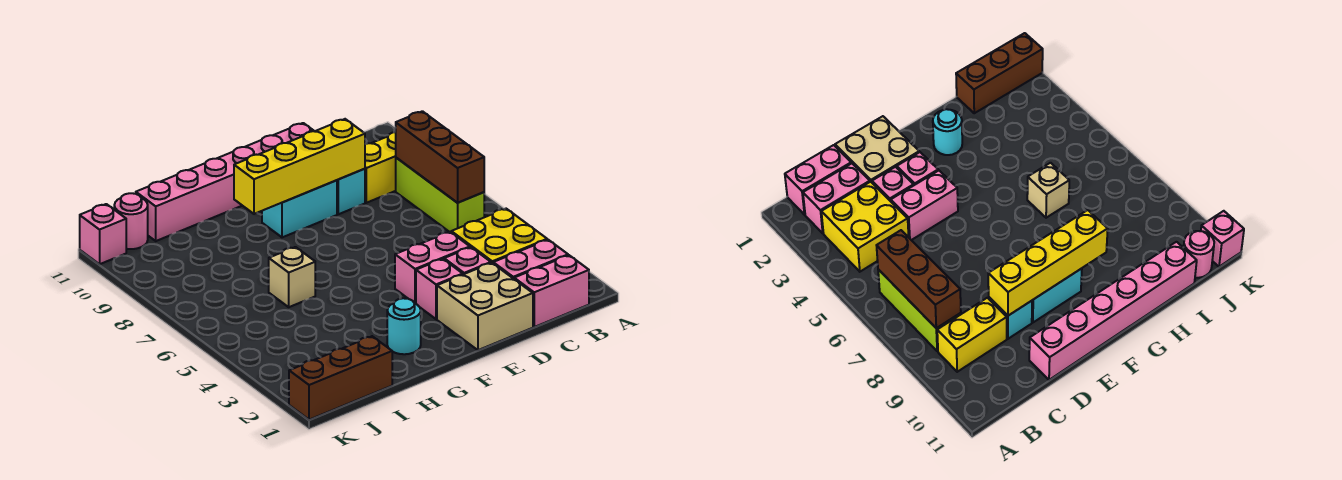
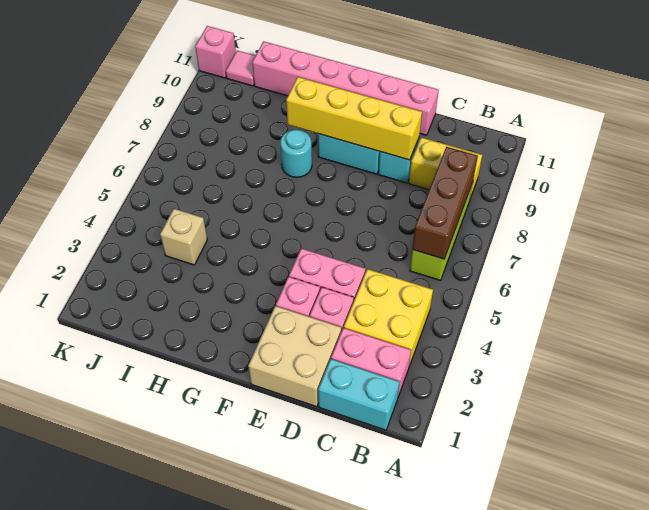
pink 1x2 brick [514,255,589,327] -> cyan 1x2 brick [318,359,400,430]
cyan 1x1 round brick [387,298,421,354] -> cyan 1x1 round brick moved to [280,130,312,177]
tan 1x1 brick [269,247,315,307] -> tan 1x1 brick moved to [160,209,207,265]
brown 1x3 brick [289,336,392,420] -> none
pink 1x1 round brick [114,193,148,249] -> pink 1x1 tile [226,51,255,86]

